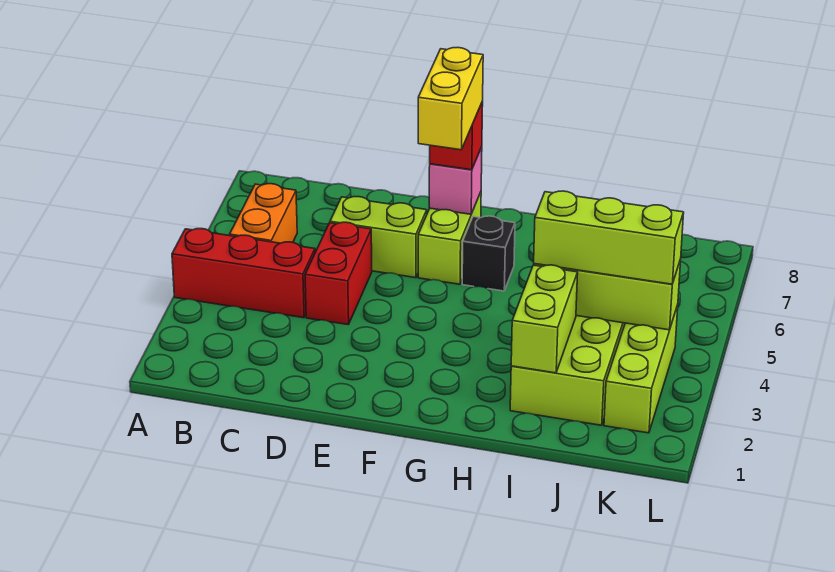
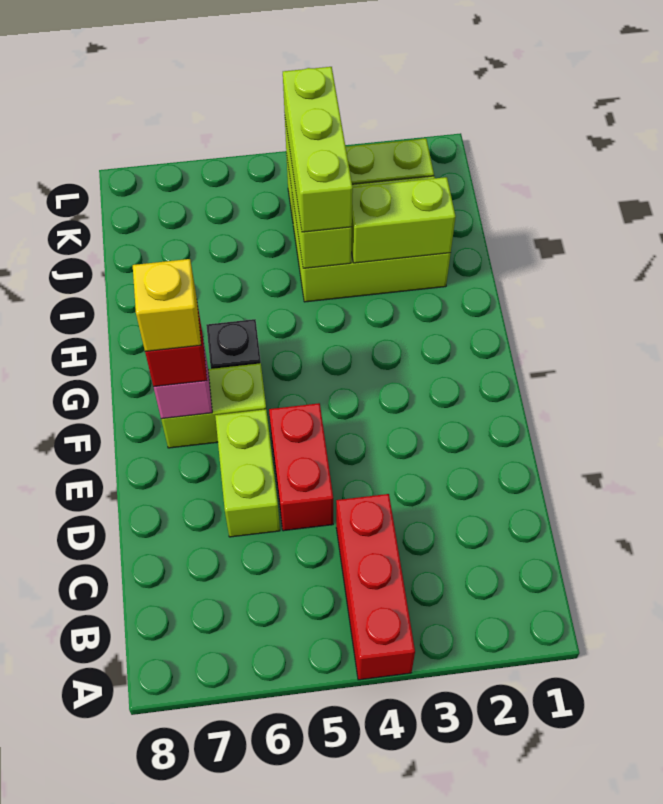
orange 1x2 brick [230,184,297,243] -> none
red 1x2 brick [305,222,372,325] -> red 1x2 brick turned to [269,403,333,531]
yellow 1x2 brick [418,47,483,150] -> yellow 1x1 brick [133,259,201,351]

